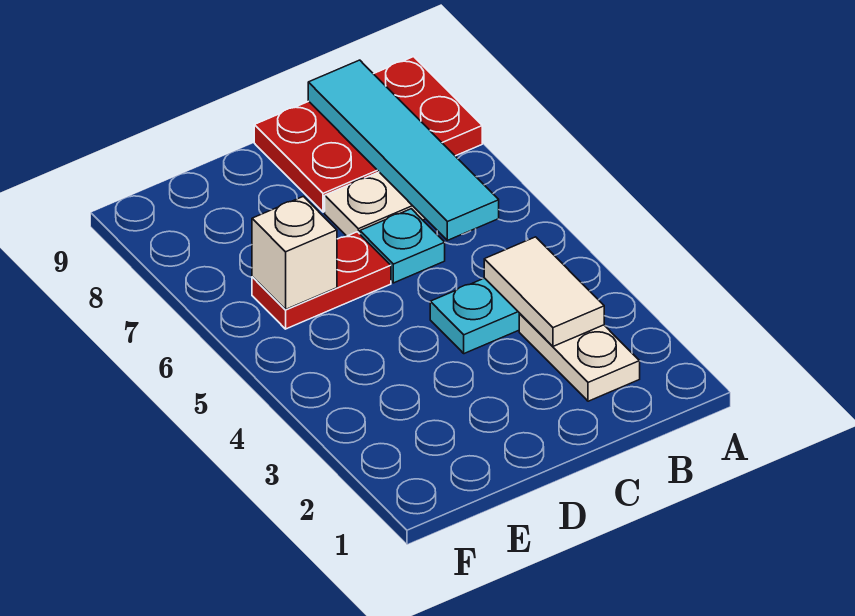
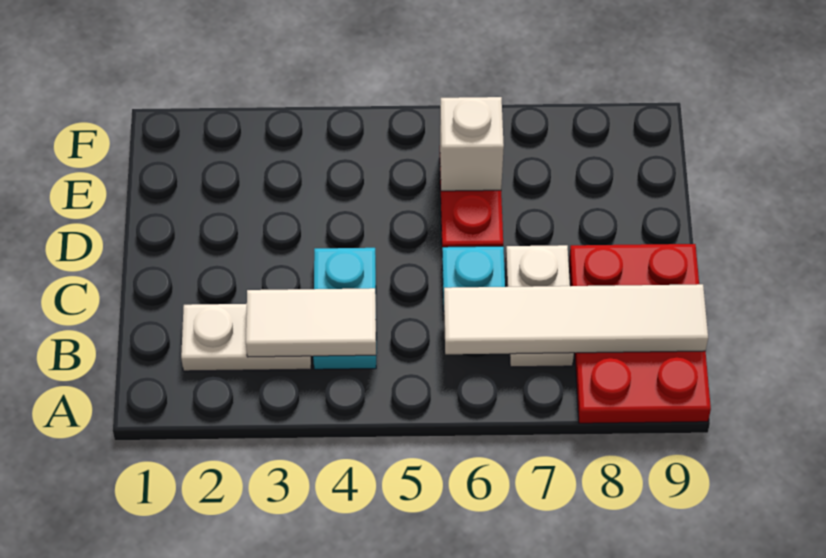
cyan 1x4 tile [308,60,499,240] -> white 1x4 tile [444,284,708,354]

